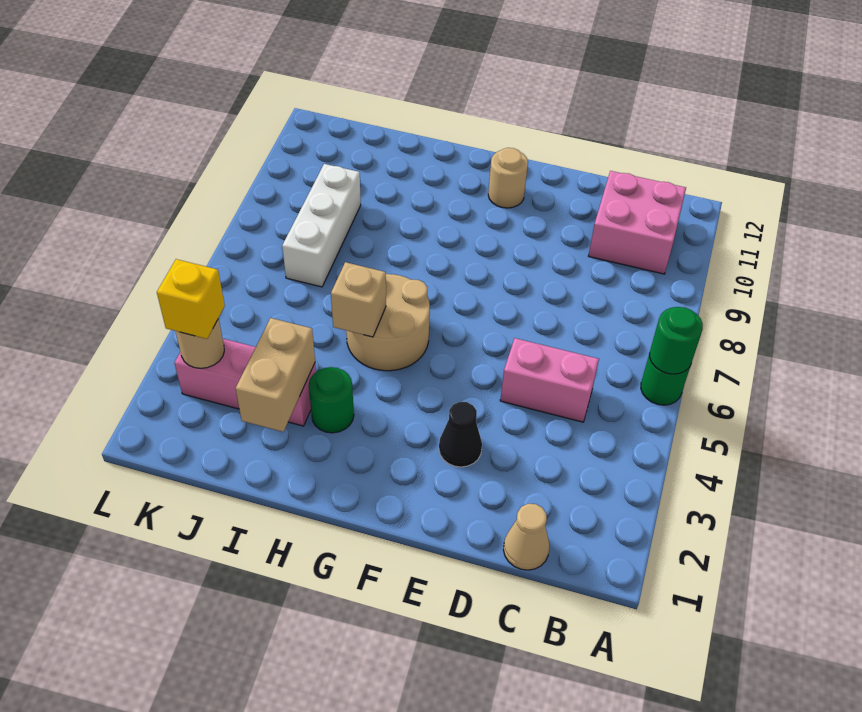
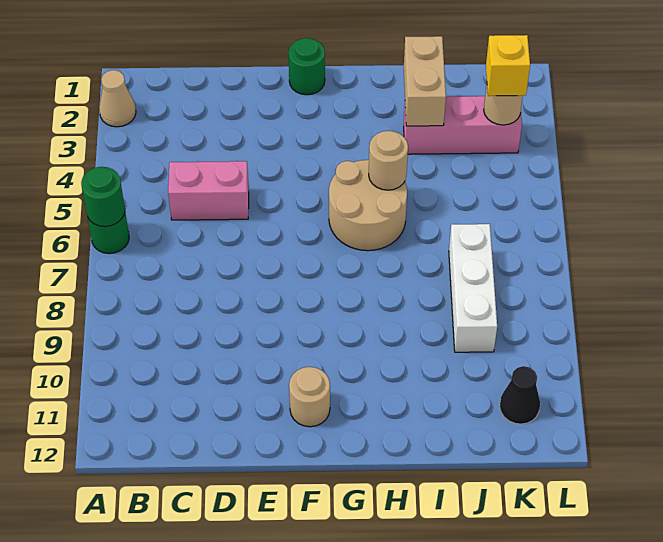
pink 2x2 brick [589,171,686,274] -> none
tan 1x1 cone [503,504,550,570] -> tan 1x1 cone moved to [99,70,136,127]
black 1x1 cone [439,402,482,467] -> black 1x1 cone moved to [500,366,540,424]
green 1x1 round brick [309,367,354,433] -> green 1x1 round brick moved to [288,38,325,95]
tan 1x1 brick [331,262,386,337] -> tan 1x1 round brick [369,131,408,190]

